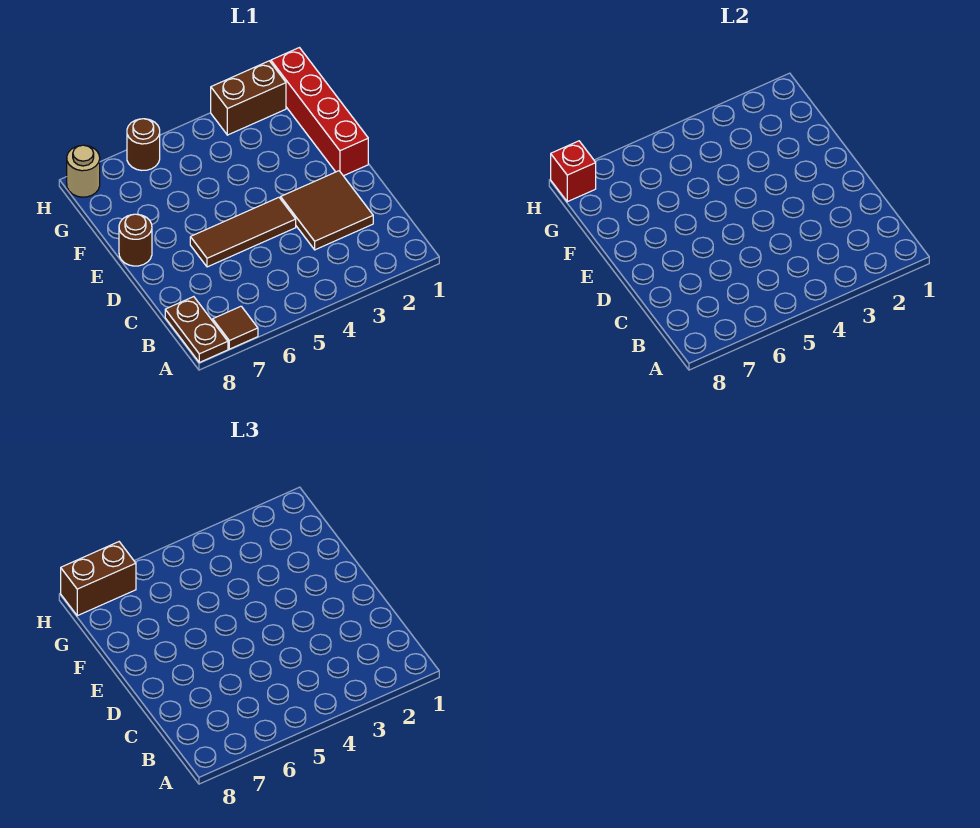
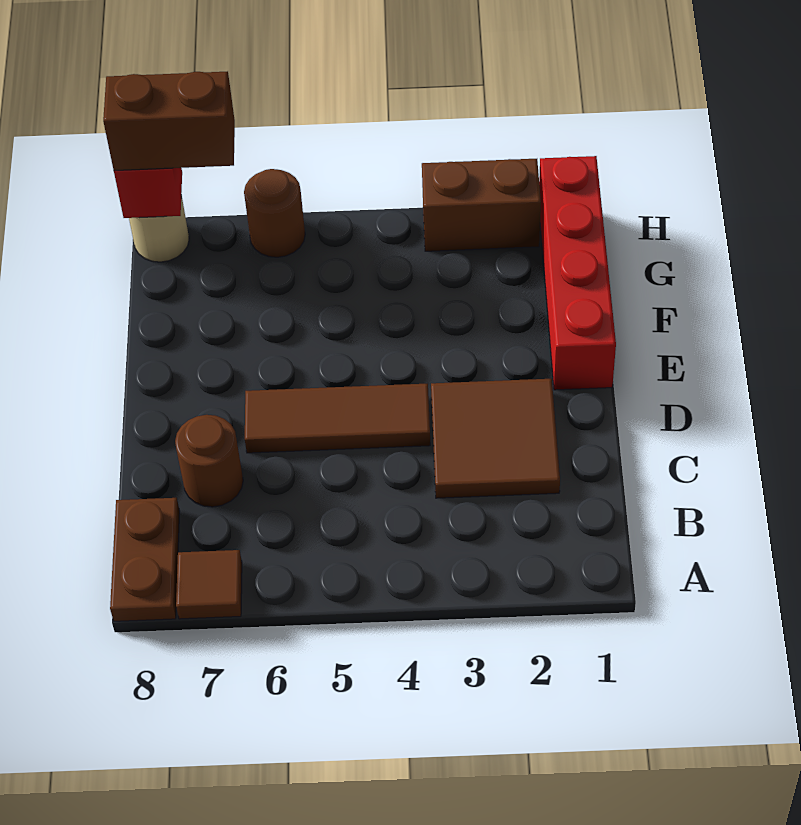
brown 1x1 round brick [119,214,152,266] -> brown 1x1 round brick moved to [175,415,243,507]

